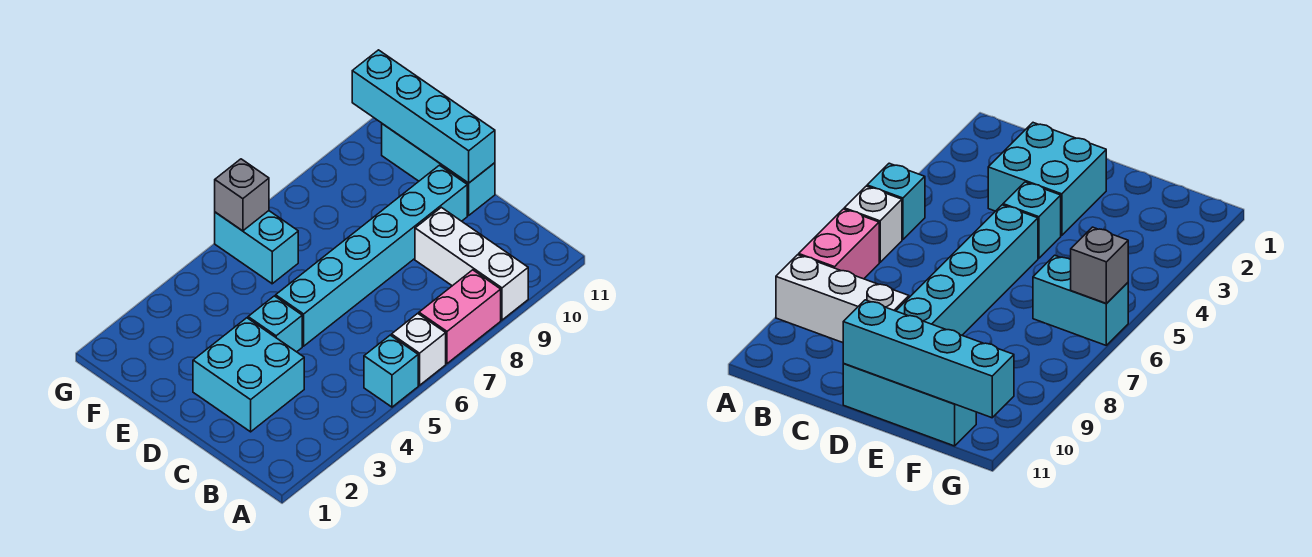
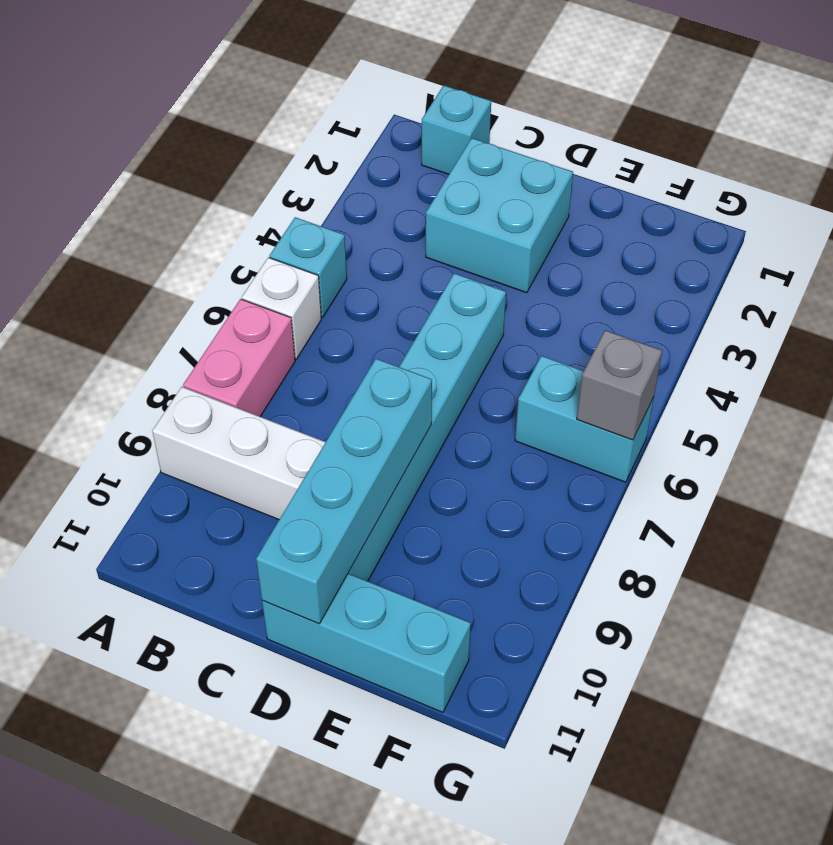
cyan 1x1 brick [248,296,302,352] -> cyan 1x1 brick moved to [422,85,491,174]
cyan 1x4 brick [352,50,495,183] -> cyan 1x4 brick turned to [256,359,432,624]

